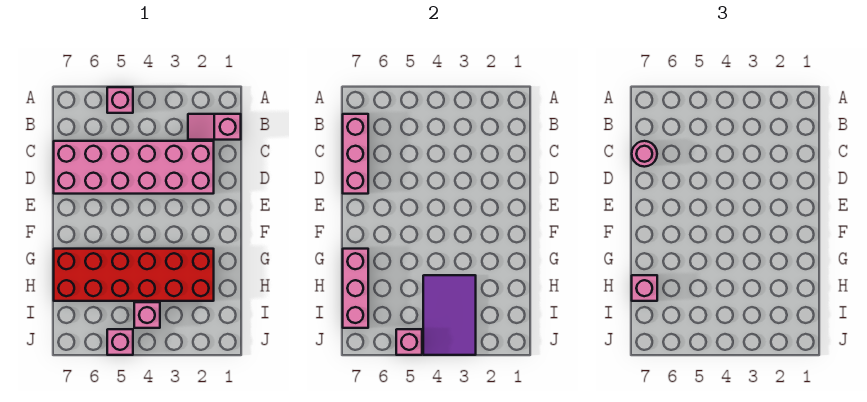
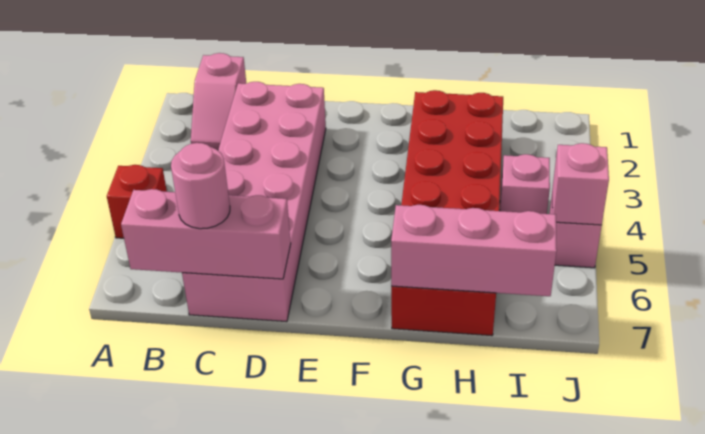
pink 1x1 brick [107,87,133,113] -> red 1x1 brick [107,165,167,238]
purple 2x3 tile [423,275,476,355] -> none
pink 1x1 brick [632,275,657,301] -> none

